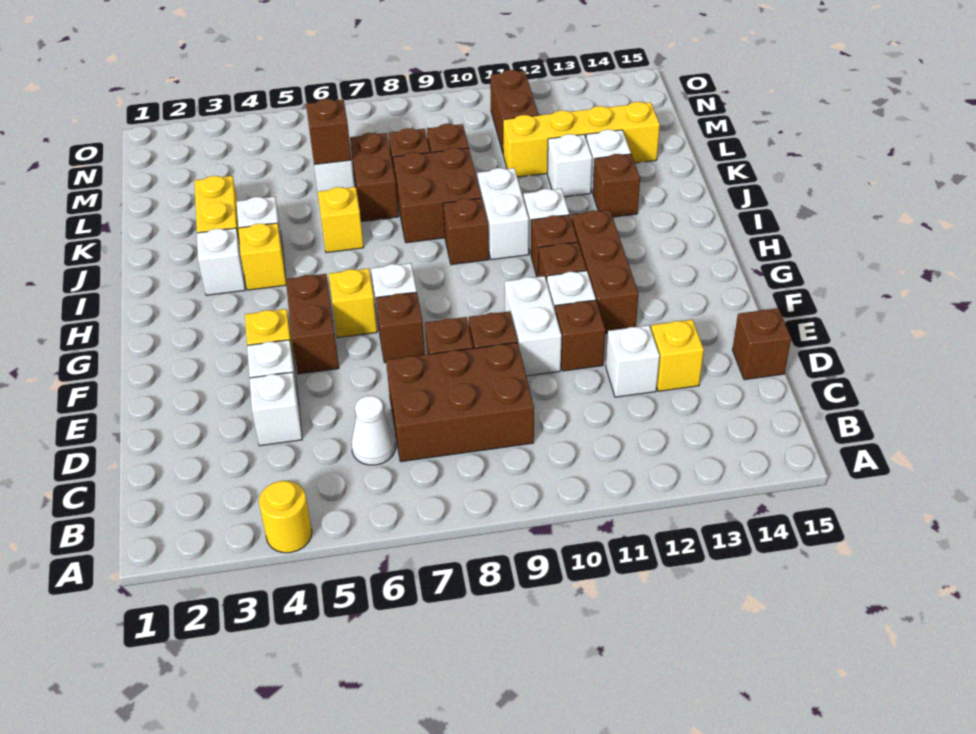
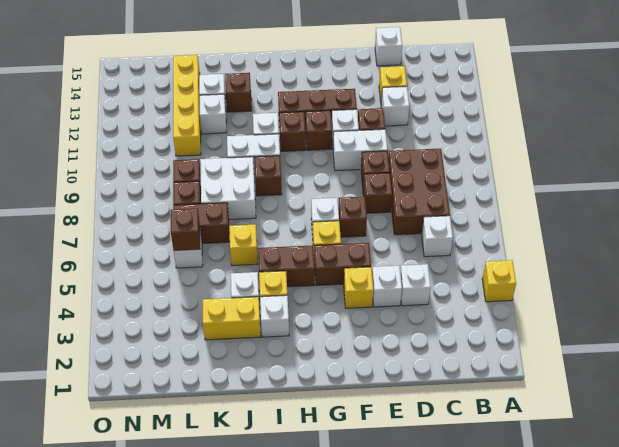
yellow 1x1 round brick [259,481,312,553] -> yellow 1x1 brick [482,260,516,302]
white 1x1 cone [351,396,395,465] -> white 1x1 brick [422,216,453,257]
brown 1x1 brick [732,308,791,380] -> white 1x1 brick [375,27,402,66]
brown 2x2 brick [393,148,481,243] -> white 2x2 brick [200,157,256,220]
brown 1x2 brick [490,70,539,153] -> brown 1x2 brick moved to [258,245,315,287]

